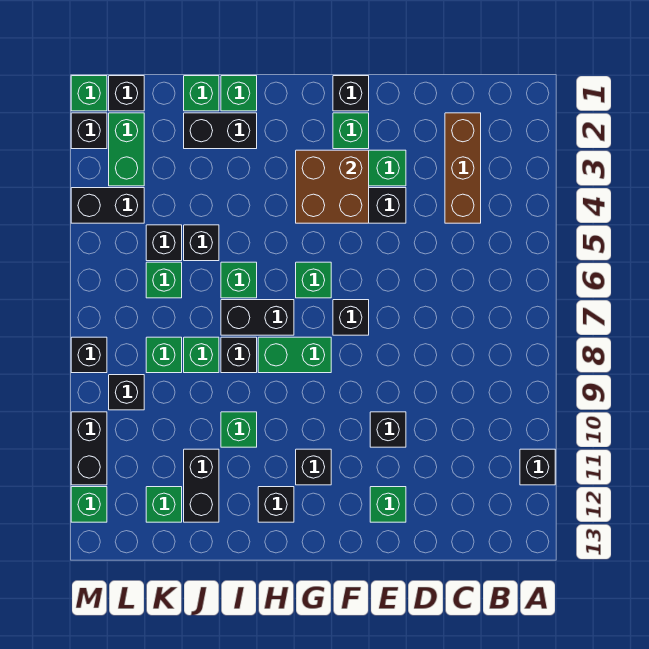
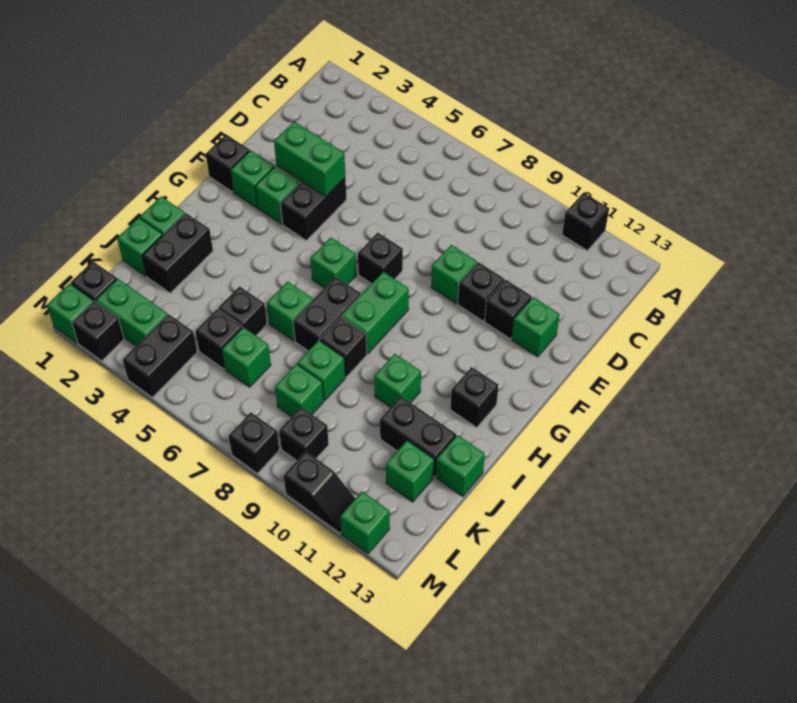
brown 1x3 brick [445,113,481,223] -> none
none -> green 1x2 brick [274,121,345,196]
none -> green 1x1 brick [431,245,477,304]
brown 2x2 brick [296,150,369,223] -> none
black 1x1 brick [296,449,331,485] -> black 1x1 brick moved to [485,280,532,339]
none -> green 1x1 brick [436,435,485,497]
black 1x2 brick [71,412,107,485] -> black 1x2 slope [284,451,356,533]

